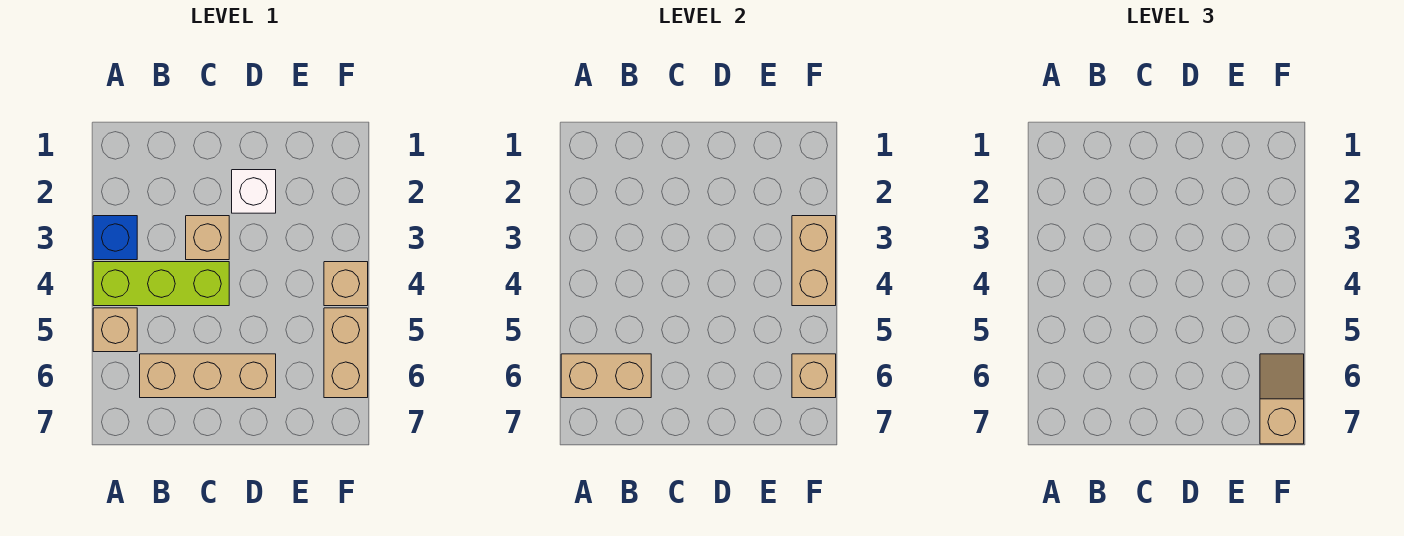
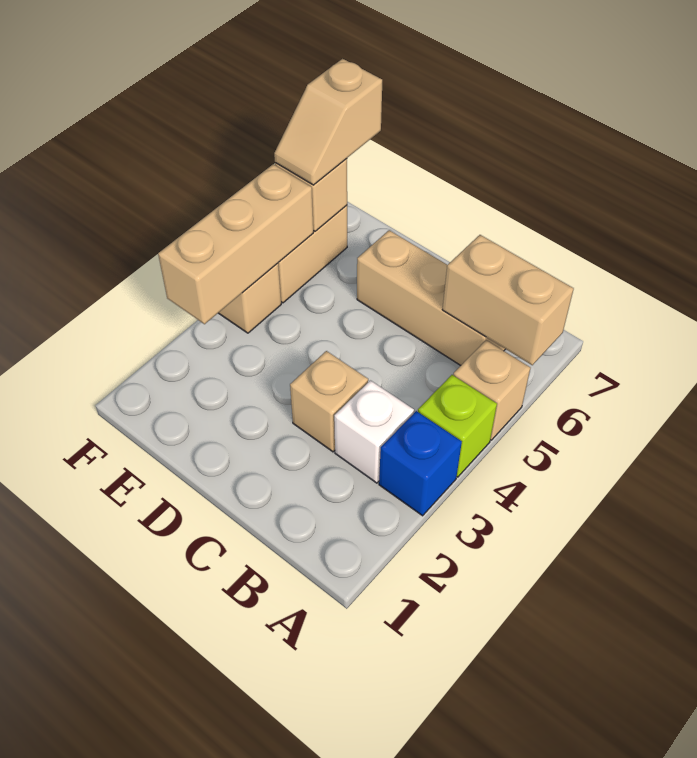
lime 1x3 brick [93,262,229,306] -> lime 1x1 brick [418,375,497,477]
white 1x1 brick [232,170,276,213] -> white 1x1 brick moved to [334,380,414,483]
tan 1x2 brick [792,216,836,306] -> tan 1x3 brick [158,164,313,324]

